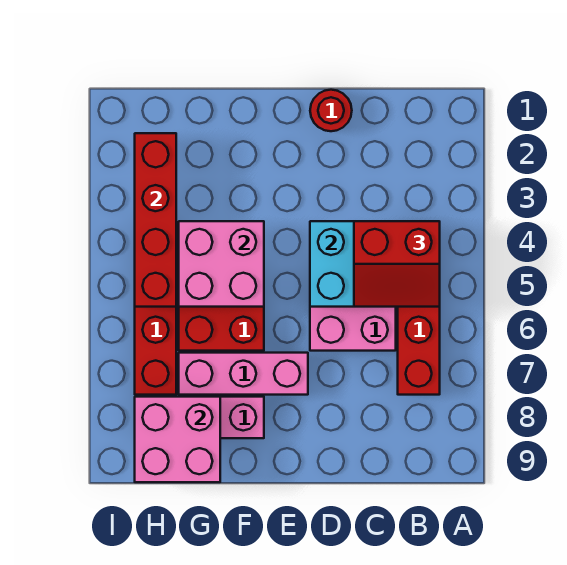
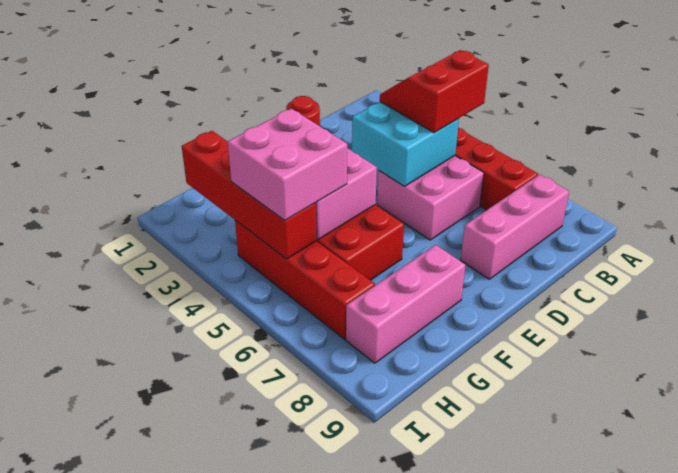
red 2x2 slope [354,221,440,307] -> red 2x2 slope turned to [380,50,489,133]
pink 1x3 brick [179,353,308,395] -> pink 1x3 brick moved to [461,174,569,279]
pink 2x2 brick [135,397,220,482] -> pink 2x2 brick moved to [228,109,347,220]

